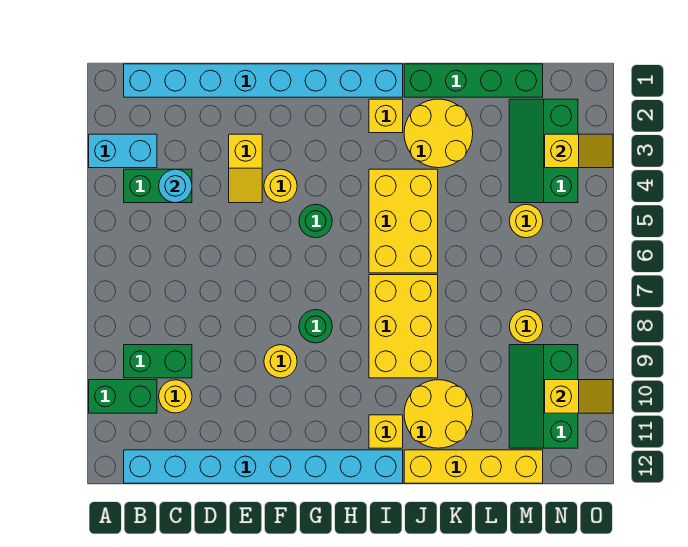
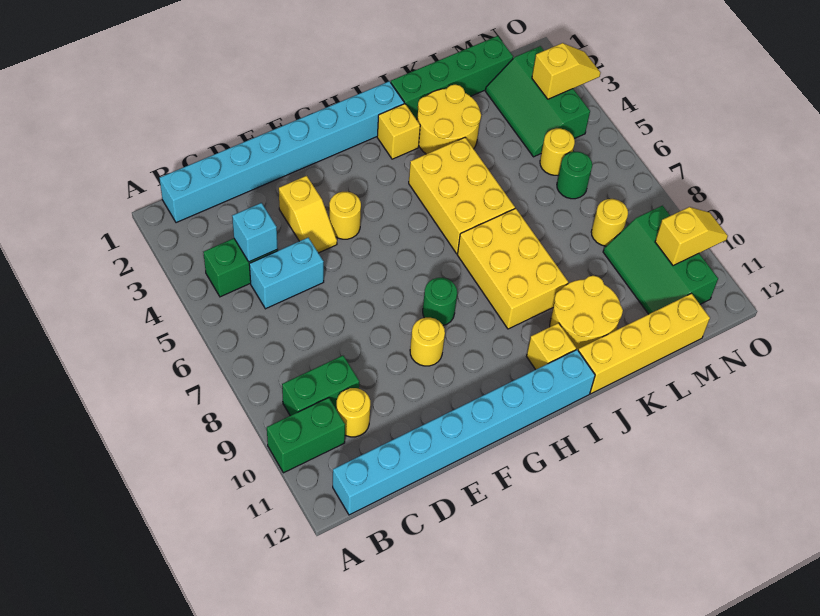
cyan 1x2 brick [89,134,157,168] -> cyan 1x2 brick moved to [249,238,324,309]
cyan 1x1 round brick [159,169,192,203] -> cyan 1x1 brick [232,203,278,262]
green 1x1 round brick [299,204,332,238] -> green 1x1 round brick moved to [557,152,592,199]

